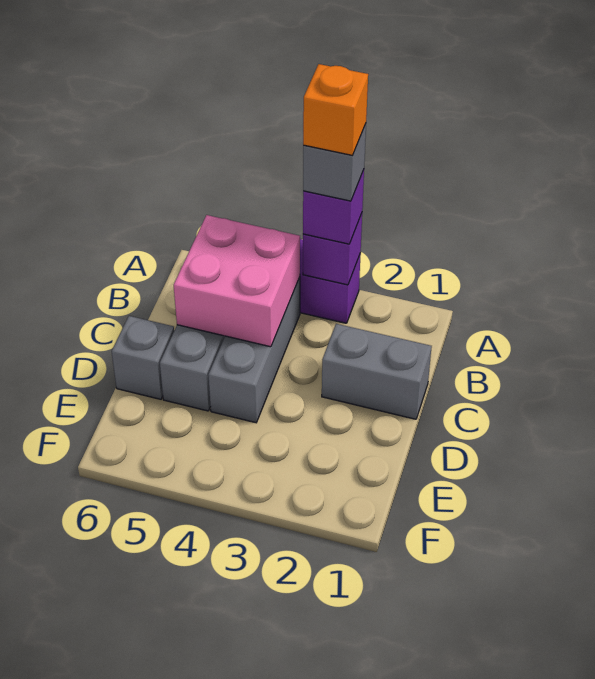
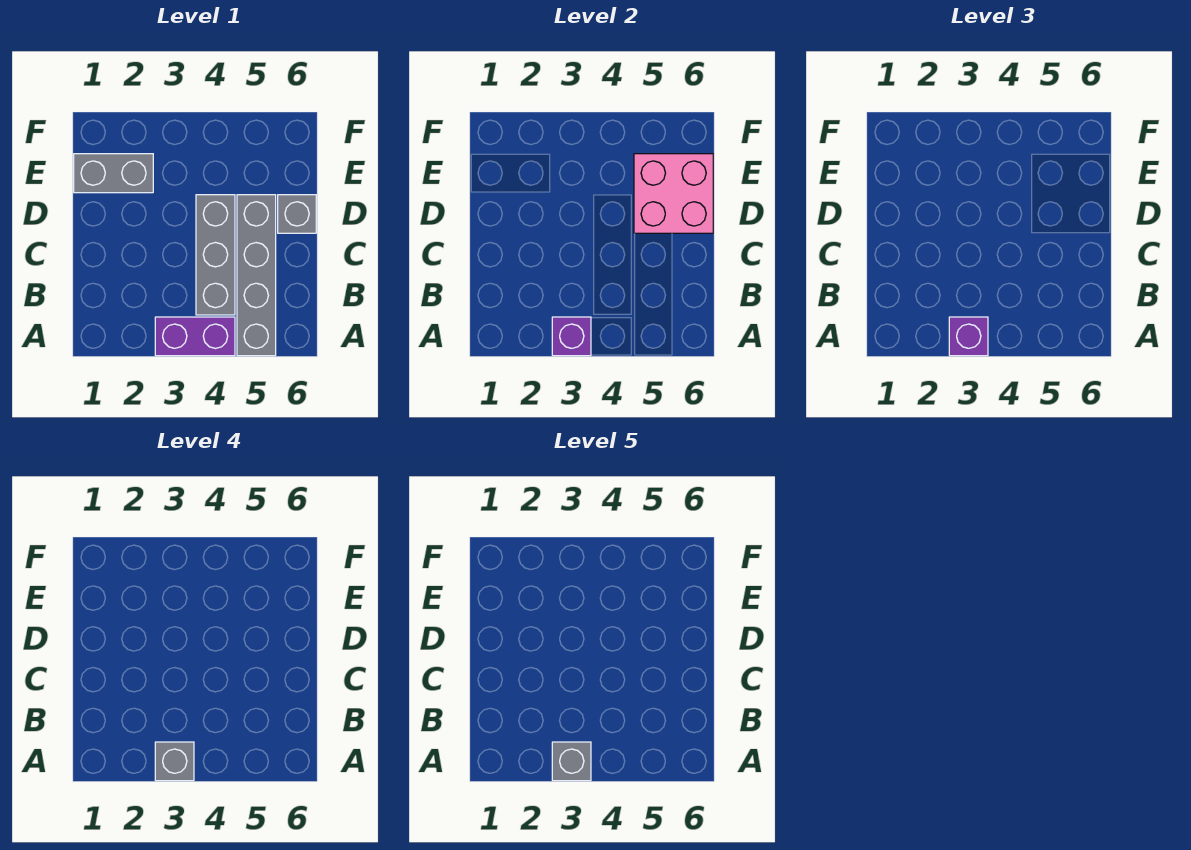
orange 1x1 brick [303,64,368,155] -> grey 1x1 brick [552,742,591,781]
pink 2x2 brick [174,215,300,347] -> pink 2x2 brick moved to [634,154,713,233]
grey 1x2 brick [322,324,432,419] -> grey 1x2 brick moved to [74,154,153,193]

